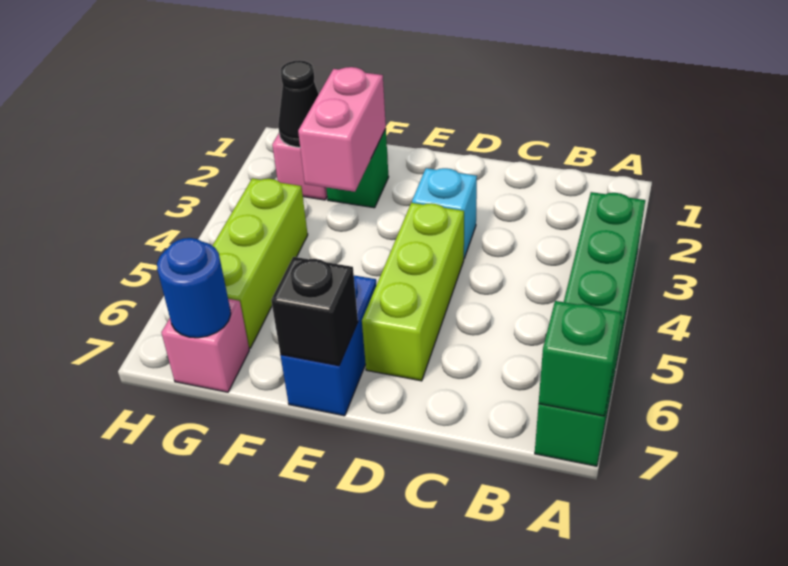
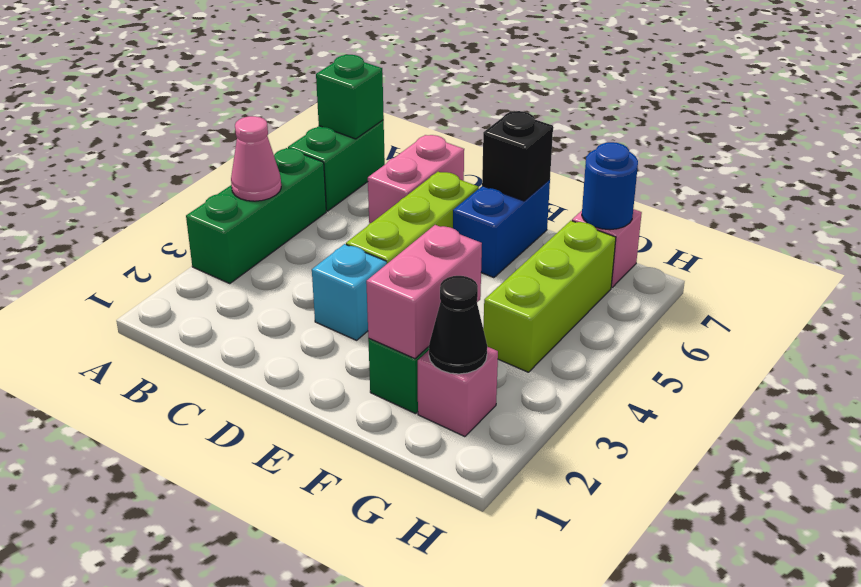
none -> pink 1x1 cone [231,116,281,201]
none -> pink 1x2 brick [368,135,464,224]

